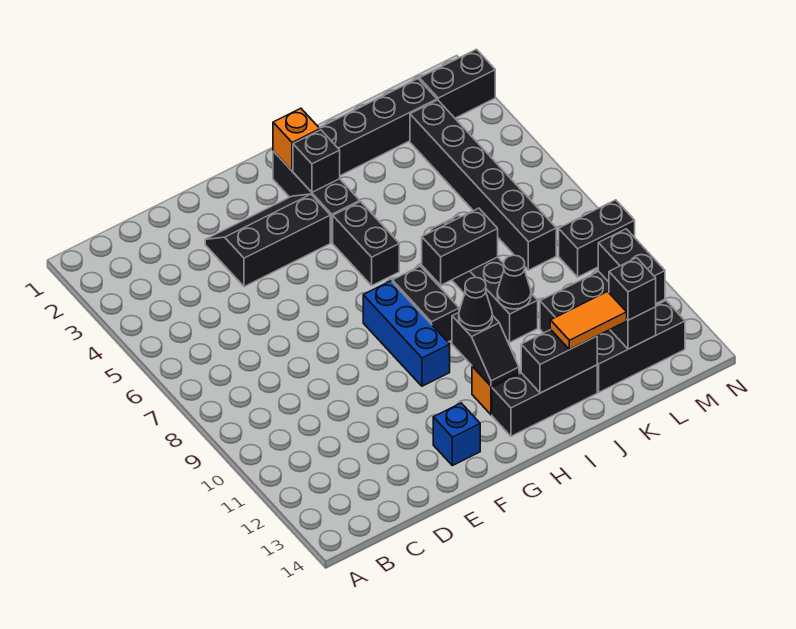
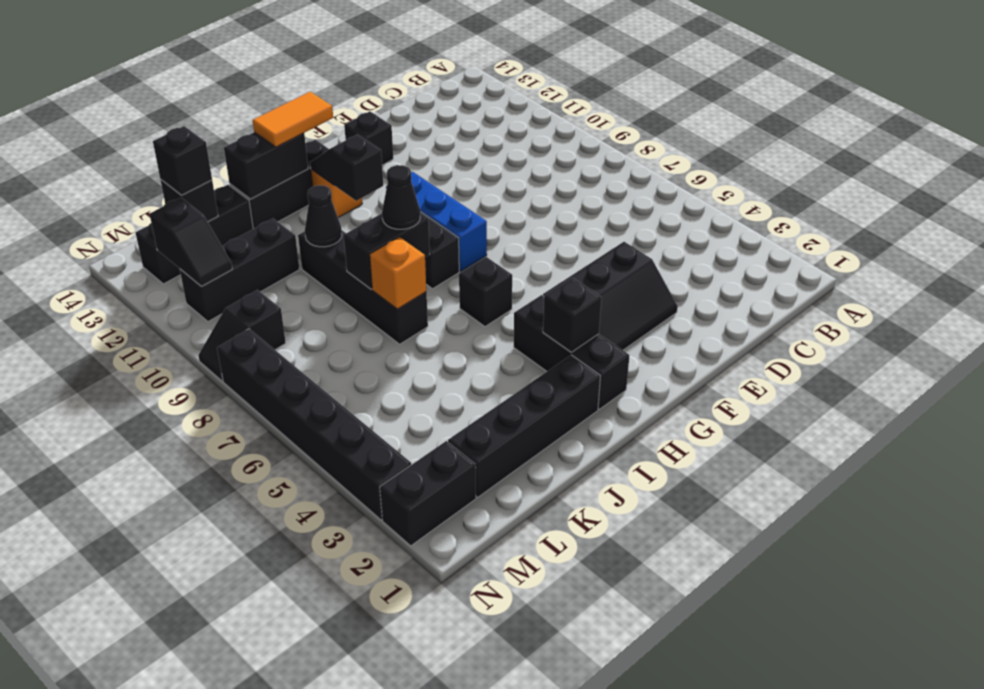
blue 1x1 brick [433,403,480,466] -> black 1x1 brick [344,111,393,165]
orange 1x1 brick [273,108,320,171] -> orange 1x1 brick moved to [370,237,426,309]
black 1x2 brick [333,202,399,285] -> black 1x1 brick [459,257,512,327]
black 1x1 cone [459,277,492,331] -> black 1x1 cone moved to [382,165,420,229]
orange 1x2 tile [550,292,627,350] -> orange 1x2 tile moved to [253,92,333,147]
black 1x6 brick [410,100,556,270] -> black 1x6 brick moved to [217,329,411,520]
black 1x2 brick [559,200,635,277] -> black 1x2 slope [198,290,286,381]
black 1x2 brick [598,229,665,303] -> black 1x2 slope [150,198,232,286]

